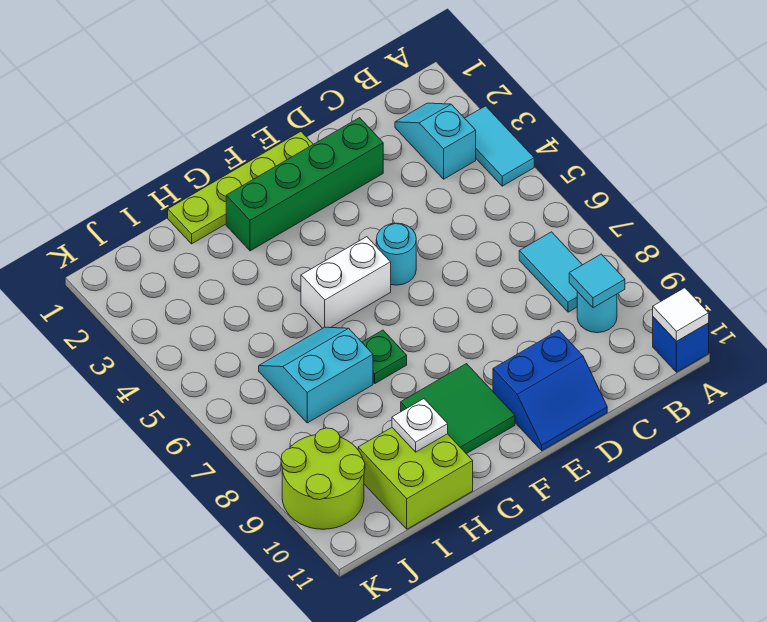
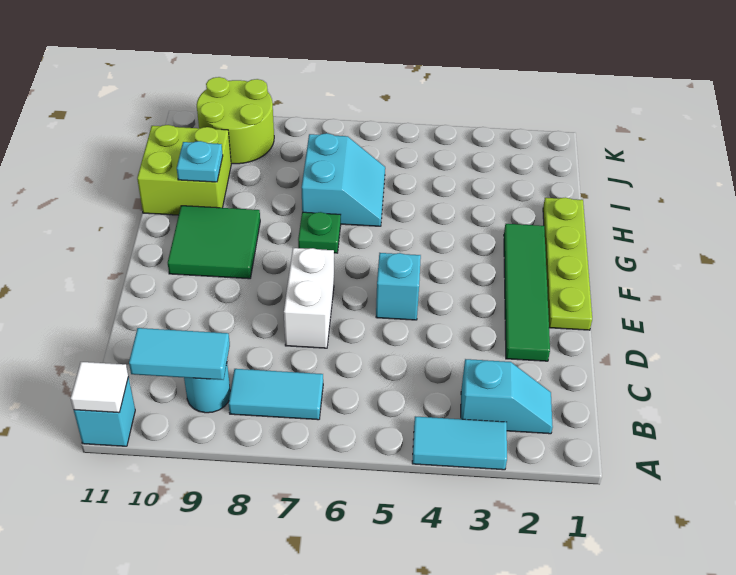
blue 1x1 brick [653,317,709,372] -> cyan 1x1 brick [74,377,135,446]
cyan 1x1 tile [569,254,625,308] -> cyan 1x2 tile [129,328,230,380]
green 1x4 brick [226,118,383,251] -> green 1x4 tile [504,224,550,361]
blue 2x2 slope [493,330,607,451] -> none
cyan 1x1 round brick [376,223,416,285] -> cyan 1x1 brick [376,253,421,320]
white 1x2 brick [301,237,391,328] -> white 1x2 brick moved to [284,248,334,348]
white 1x1 plate [392,399,448,452] -> cyan 1x1 plate [177,141,223,182]

